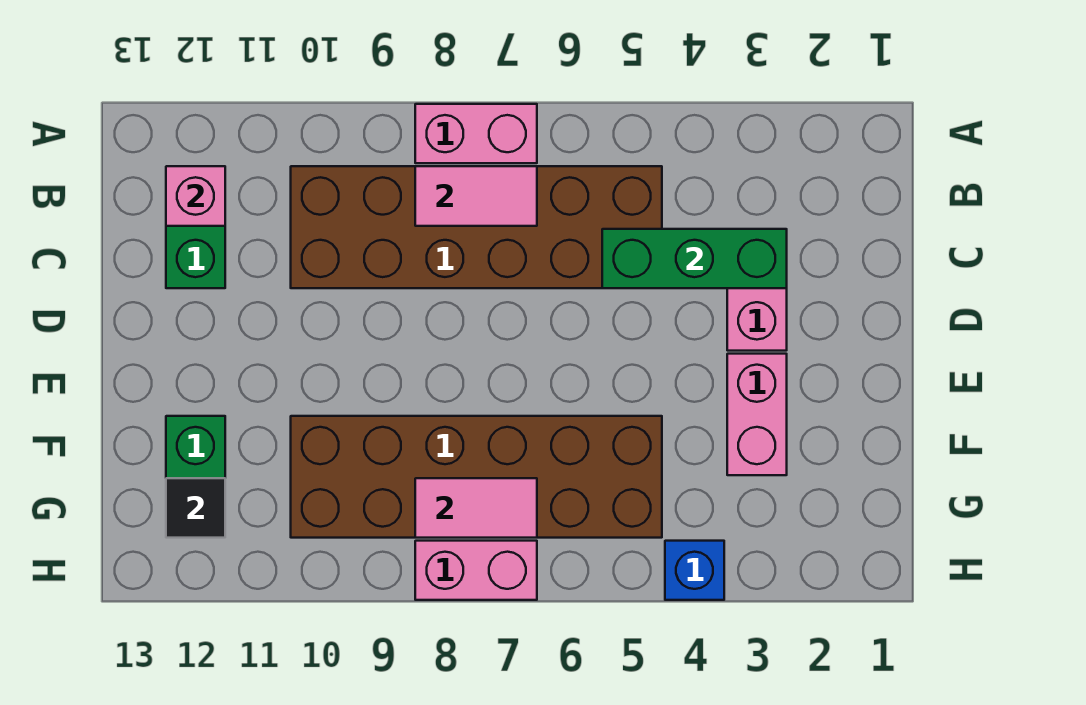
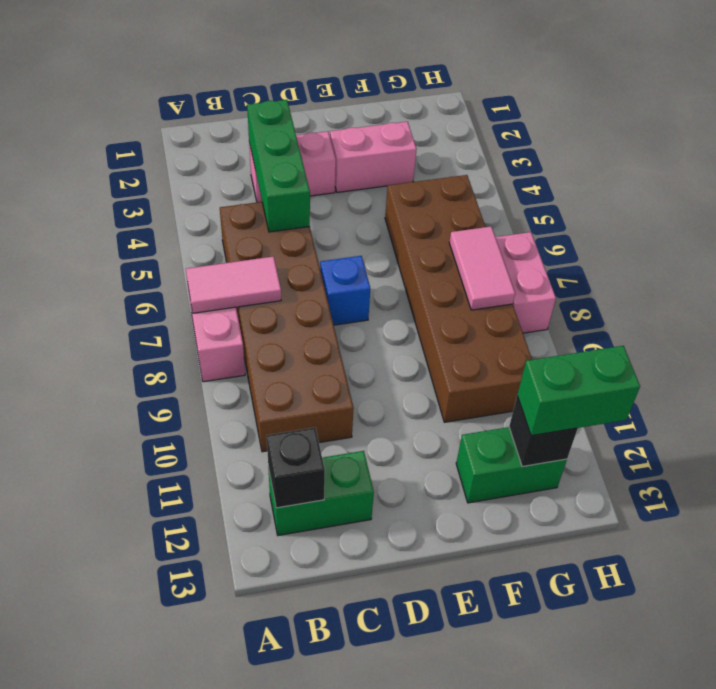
pink 1x2 tile [415,166,537,226] -> pink 1x2 tile turned to [186,256,281,313]
pink 1x1 brick [166,166,225,226] -> black 1x1 brick [267,428,325,508]
black 1x1 tile [166,478,225,538] -> black 1x1 brick [509,396,578,467]
none -> green 1x2 brick [517,346,640,436]
blue 1x1 brick [665,541,724,600] -> blue 1x1 brick moved to [320,256,370,325]

